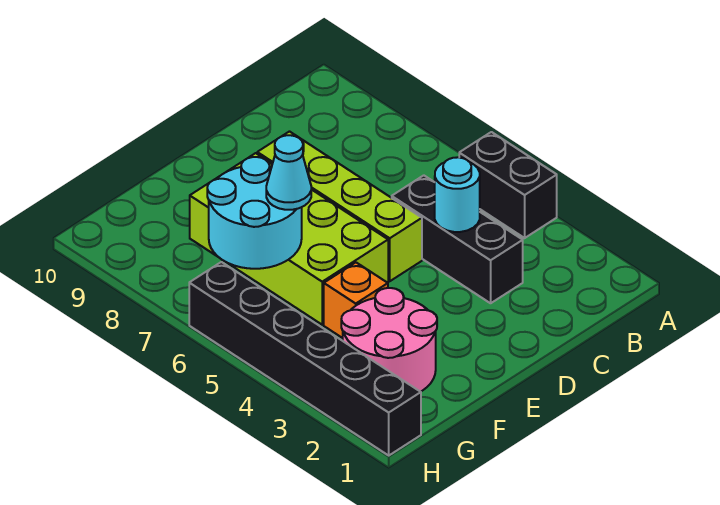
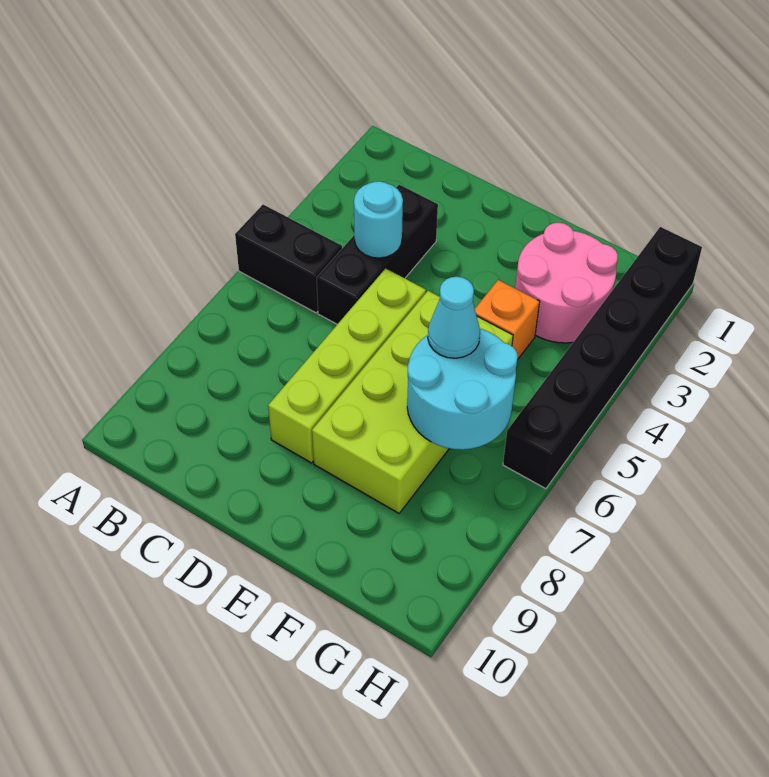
black 1x2 brick [459,132,557,238] -> black 1x2 brick turned to [235,205,342,313]

